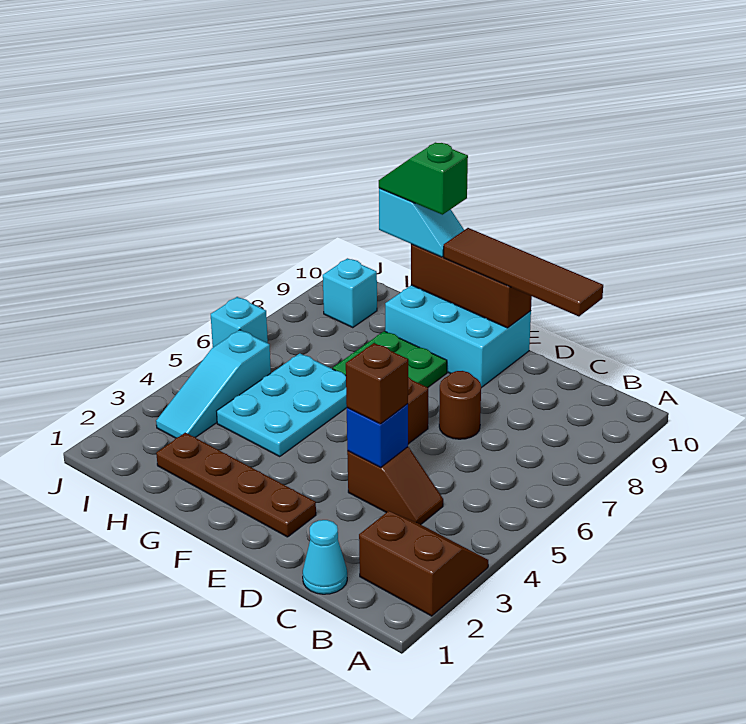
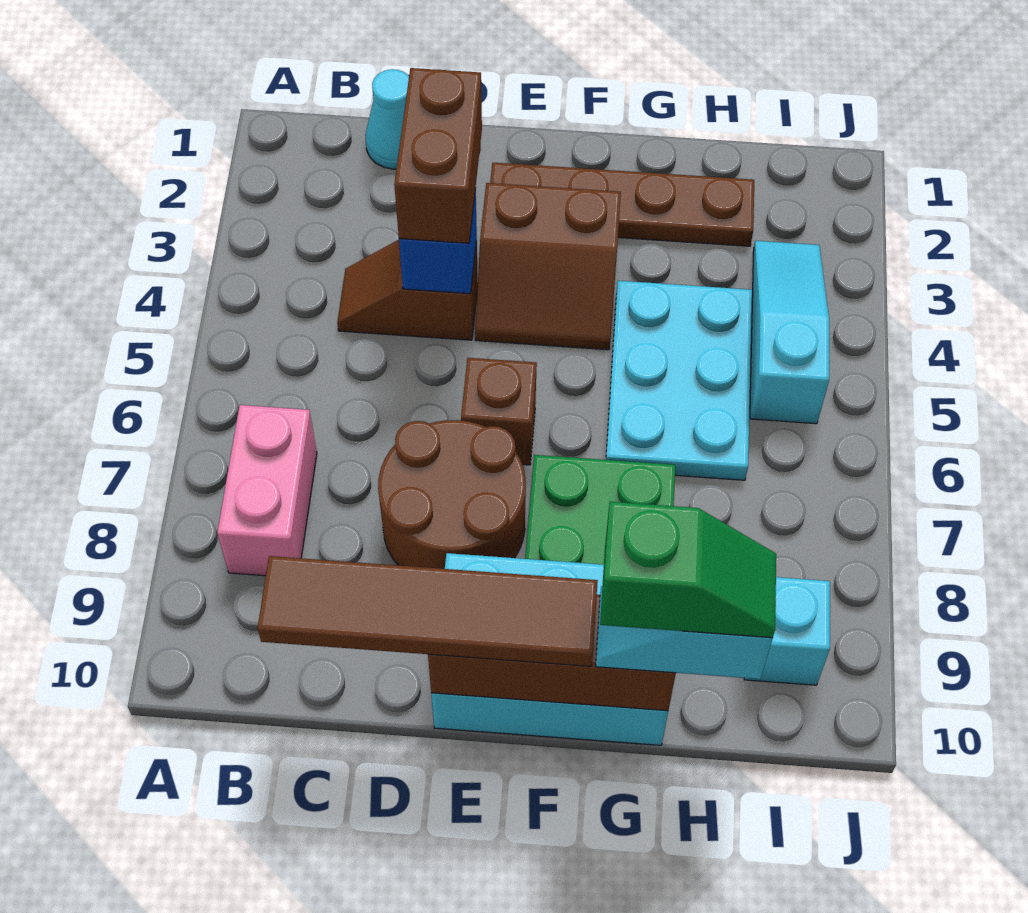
brown 2x2 slope [359,511,488,616] -> brown 2x2 slope moved to [475,183,621,350]
none -> pink 1x2 brick [217,405,317,576]
brown 1x1 brick [346,343,408,424] -> brown 1x2 brick [394,68,482,243]
brown 1x1 round brick [439,371,481,439] -> brown 2x2 round brick [378,420,526,569]
cyan 1x1 brick [211,297,268,347] -> none

